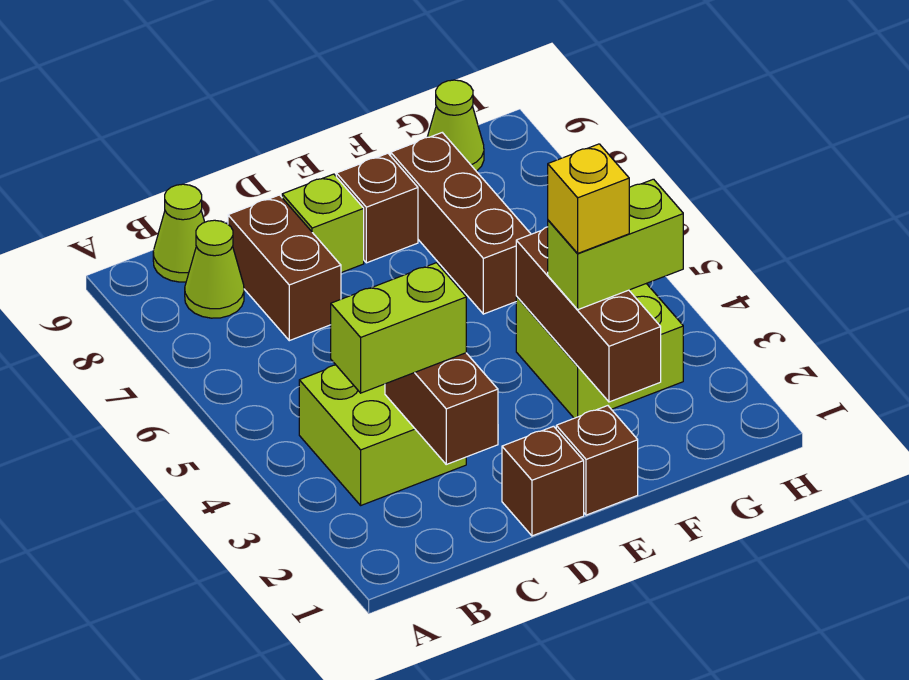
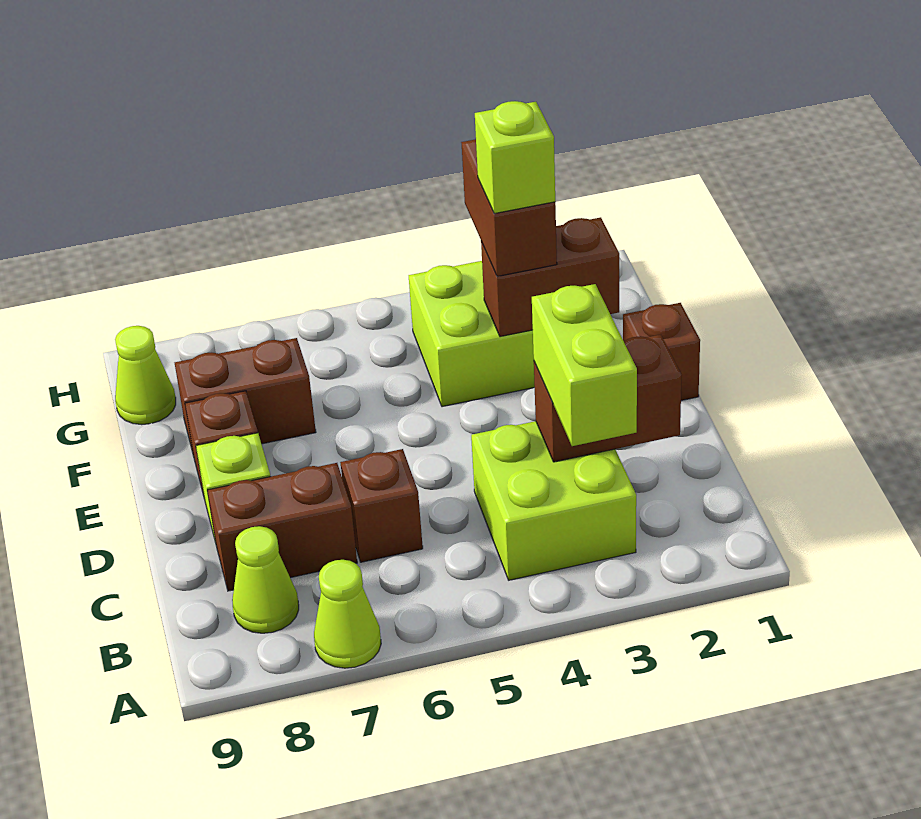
lime 1x1 cone [153,184,205,282] -> lime 1x1 cone moved to [314,560,381,668]
brown 1x1 brick [502,426,584,536] -> brown 1x1 brick moved to [340,449,423,562]
brown 1x3 brick [516,227,661,402] -> brown 1x2 brick [481,217,619,337]
lime 1x2 brick [548,179,683,310] -> brown 1x2 brick [461,139,557,276]
yellow 1x1 brick [548,144,629,253] -> lime 1x1 brick [475,101,555,214]
brown 1x3 brick [391,133,531,314] -> brown 1x2 brick [175,338,316,452]

